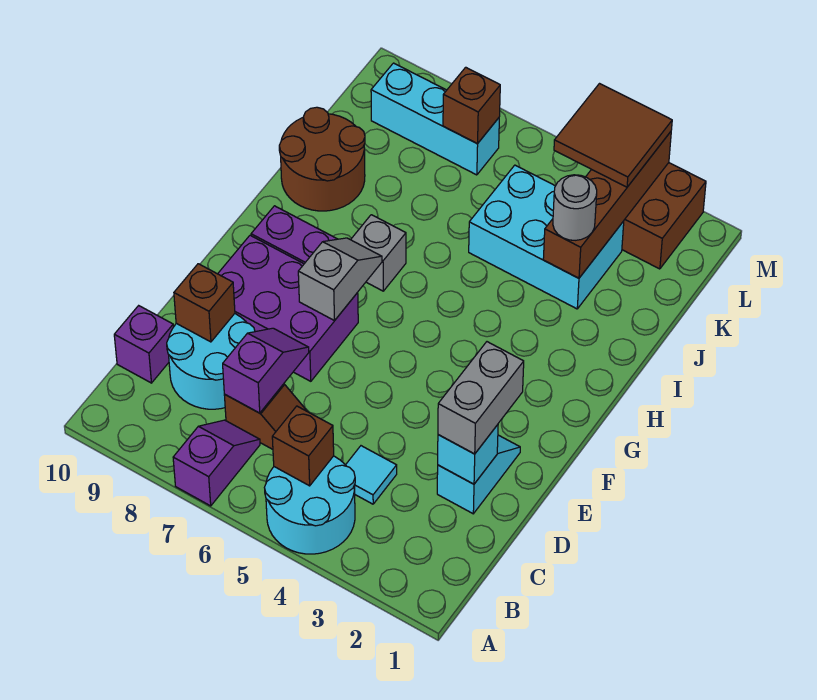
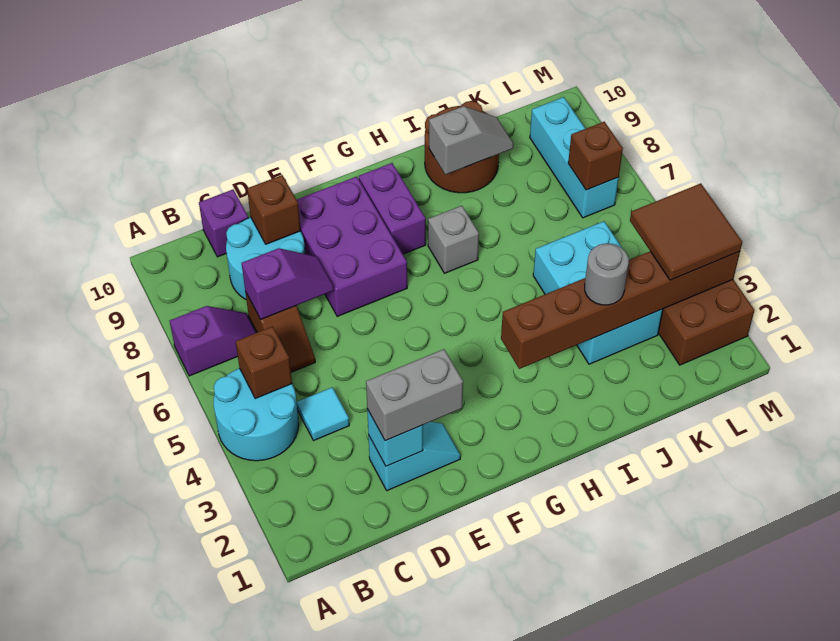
grey 1x2 slope [298,238,382,321] -> grey 1x2 slope moved to [429,106,513,175]
brown 1x4 brick [543,132,671,278] -> brown 1x6 brick [501,251,740,369]

